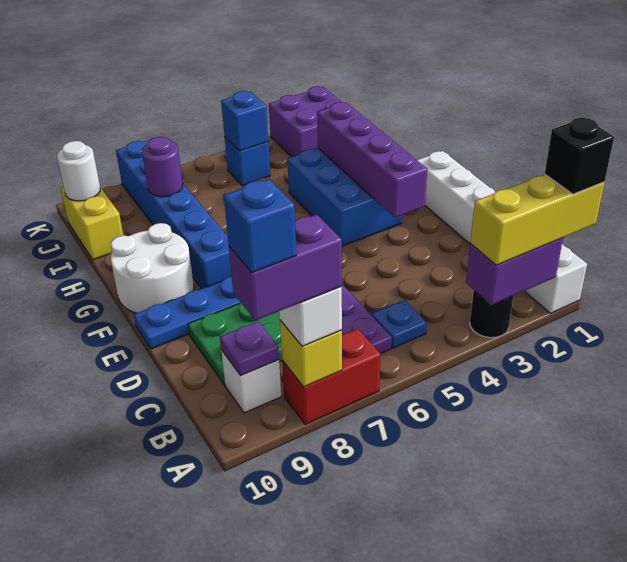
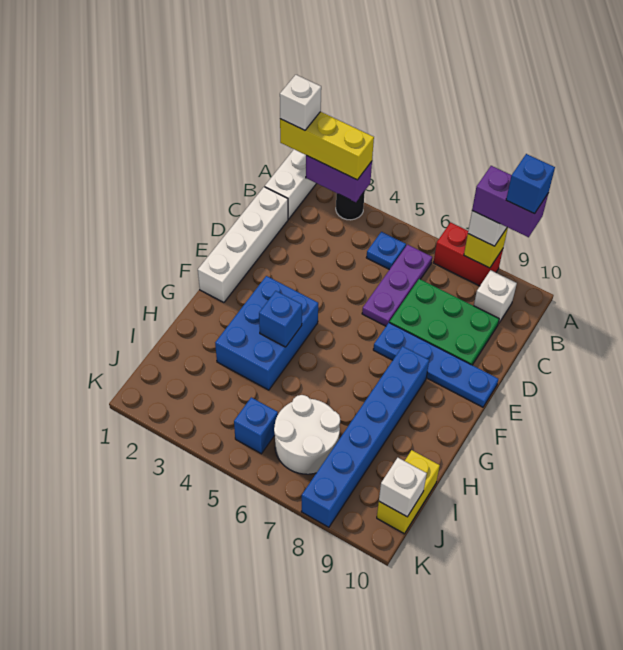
black 1x1 brick [545,118,614,194] -> white 1x1 brick [280,75,321,130]
purple 1x1 plate [220,322,279,376] -> none
purple 1x4 brick [317,102,427,218] -> none
white 2x2 round brick [111,223,194,313] -> white 2x2 round brick moved to [274,395,340,474]
purple 1x1 round brick [142,137,183,197] -> none
purple 2x2 brick [269,86,341,157] -> none
blue 1x1 brick [221,91,268,151] -> blue 1x1 brick moved to [259,291,302,347]
white 1x1 round brick [57,141,100,201] -> white 1x1 brick [379,458,427,517]

